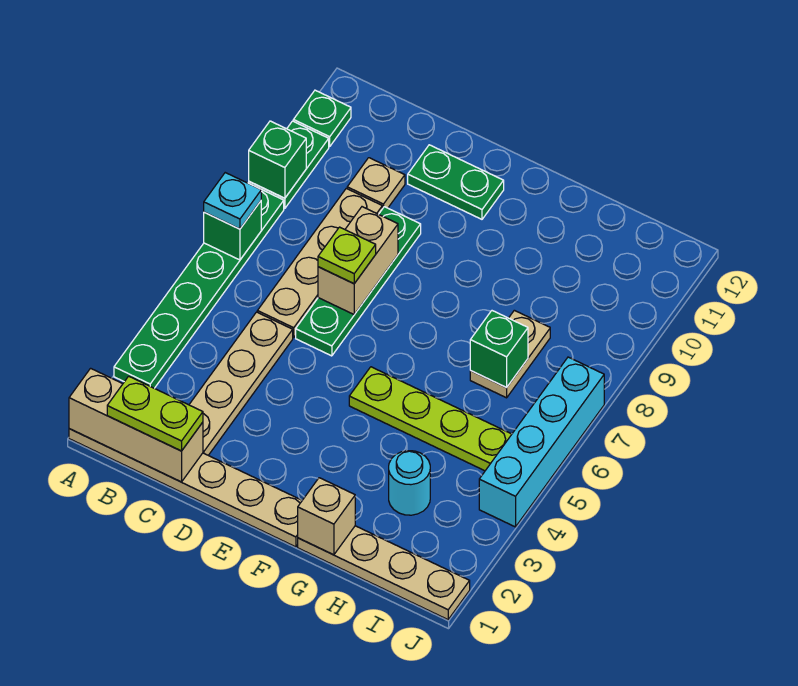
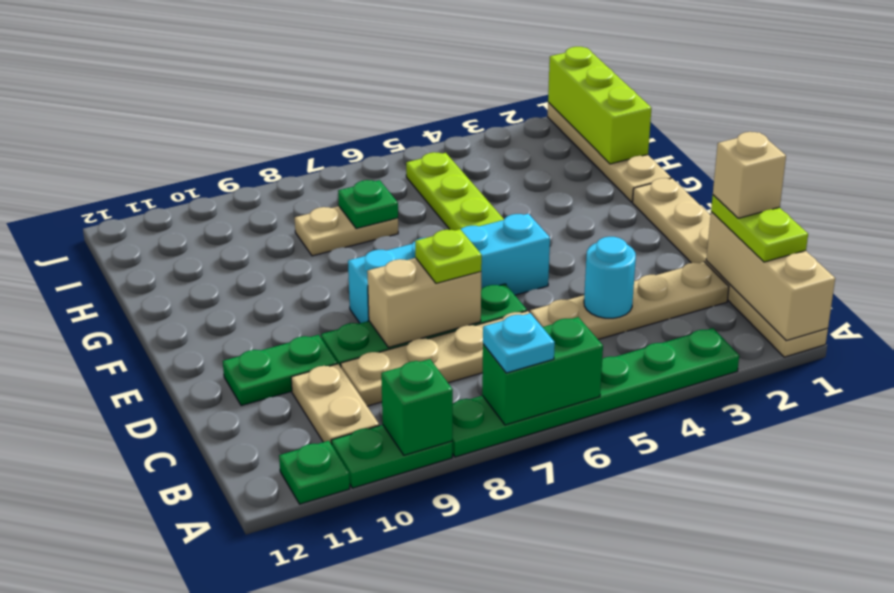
green 1x1 brick [204,201,261,260] -> green 1x2 brick [482,317,603,425]
tan 1x1 plate [347,158,405,209] -> tan 1x2 plate [291,364,379,445]
green 1x2 plate [408,145,504,219] -> green 1x2 plate turned to [223,335,337,406]
tan 1x1 brick [298,478,355,555] -> tan 1x1 brick moved to [713,132,786,218]
none -> lime 1x3 brick [548,47,651,164]
cyan 1x1 round brick [389,451,430,515] -> cyan 1x1 round brick moved to [584,237,636,318]
green 1x1 brick [470,311,528,388] -> green 1x1 plate [338,180,398,229]
cyan 1x4 brick [479,357,604,527] -> cyan 1x4 brick moved to [348,214,550,323]

